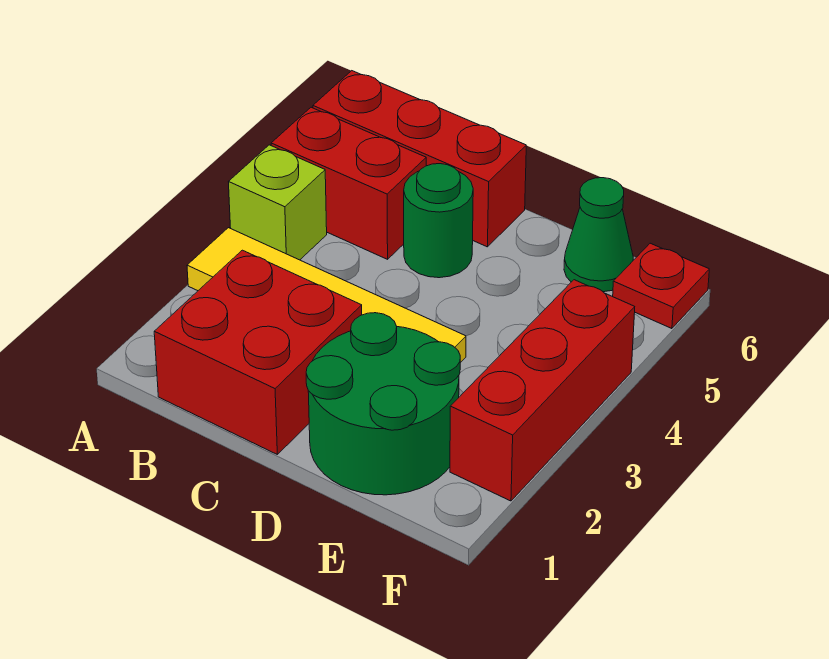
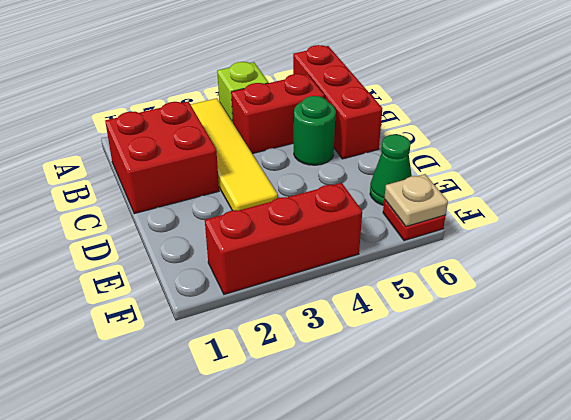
red 1x2 brick [271,107,426,259] -> red 1x2 brick turned to [231,74,324,154]
green 2x2 round brick [306,313,460,495] -> none
none -> tan 1x1 plate [384,174,448,226]

